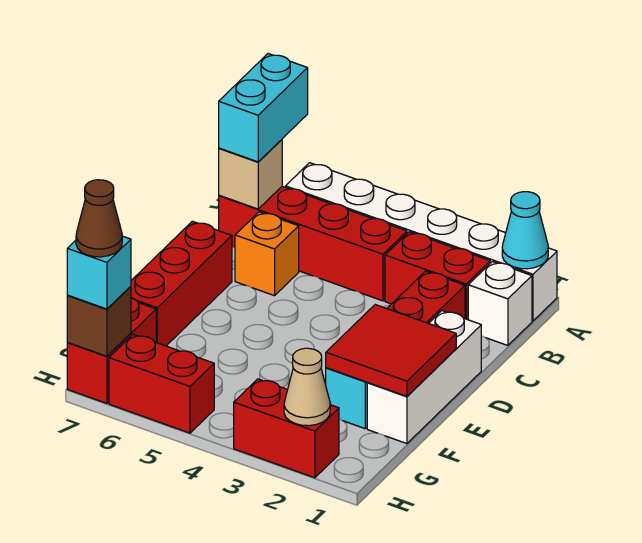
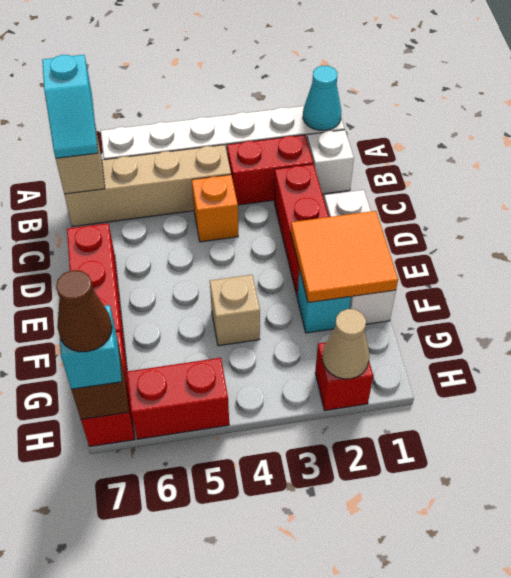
cyan 1x2 brick [219,54,308,162] -> cyan 1x2 slope [42,55,98,158]
red 1x4 brick [219,186,407,301] -> tan 1x4 brick [64,145,231,227]
orange 1x1 brick [235,212,299,296] -> orange 1x1 brick moved to [192,175,238,242]
red 2x2 tile [326,305,456,396] -> orange 2x2 tile [291,211,398,303]
none -> tan 1x1 brick [210,275,260,346]
red 1x2 brick [234,379,339,478] -> red 1x1 brick [315,342,373,410]

